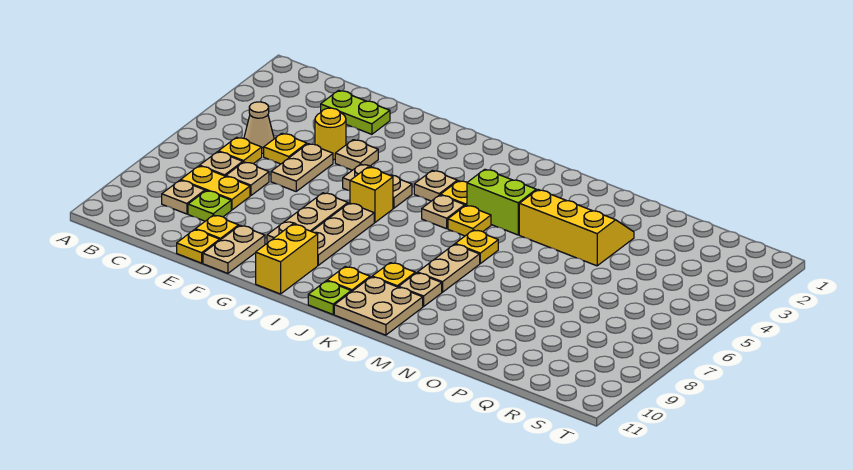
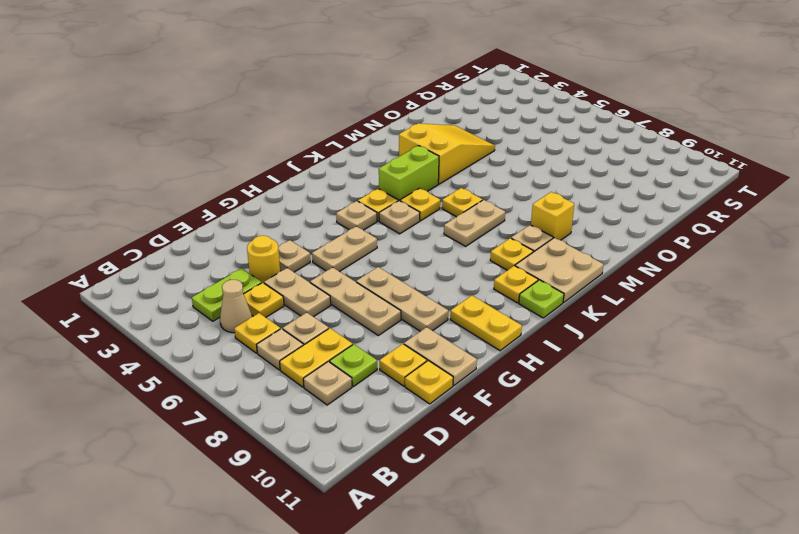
lime 1x2 plate [321,90,390,134] -> lime 1x2 plate moved to [192,268,262,321]
yellow 1x1 brick [350,167,393,222] -> yellow 1x1 brick moved to [531,192,574,240]
tan 1x3 plate [312,203,374,265] -> tan 1x3 plate moved to [310,267,401,335]
yellow 1x2 brick [256,224,318,294] -> yellow 1x2 plate [450,295,522,351]
tan 1x2 plate [418,244,480,292] -> tan 1x2 plate turned to [444,200,505,246]
yellow 2x3 slope [519,190,634,266] -> yellow 2x3 slope turned to [399,123,495,184]

